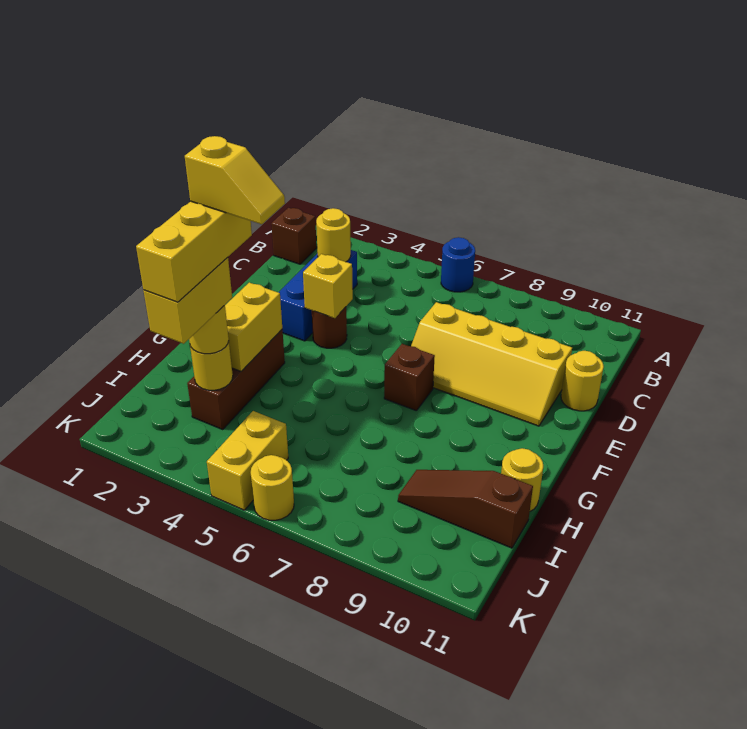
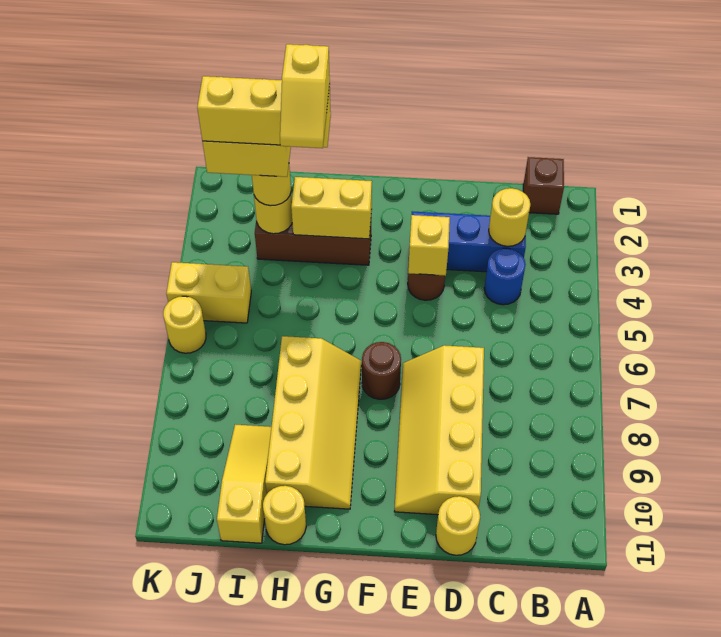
blue 1x1 round brick [441,237,475,292] -> blue 1x1 round brick moved to [484,248,526,305]
brown 1x1 brick [384,344,435,411] -> brown 1x1 round brick [362,342,401,399]
none -> yellow 2x4 slope [265,336,361,509]
brown 1x3 slope [398,470,533,548] -> yellow 1x3 slope [217,424,271,543]

